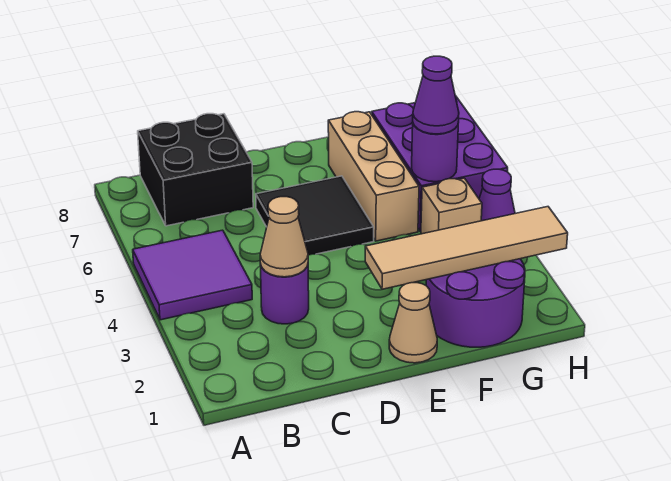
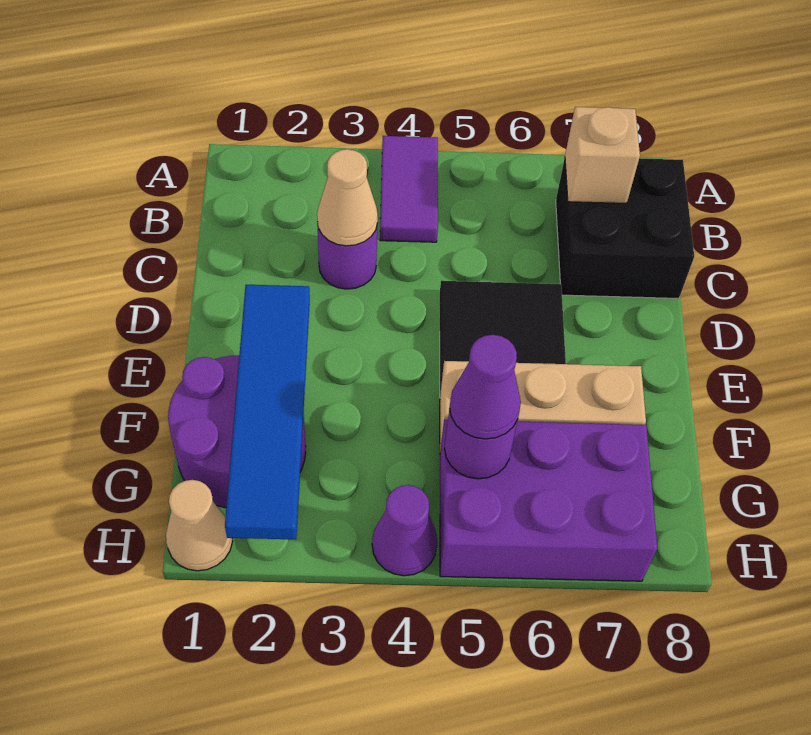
purple 2x2 tile [133,230,252,320] -> purple 1x2 tile [380,136,438,242]
tan 1x1 cone [389,283,437,363] -> tan 1x1 cone moved to [166,480,233,571]
tan 1x4 tile [365,207,568,289] -> blue 1x4 tile [225,285,310,539]
tan 1x1 brick [421,178,482,234] -> tan 1x1 brick moved to [565,107,640,204]

